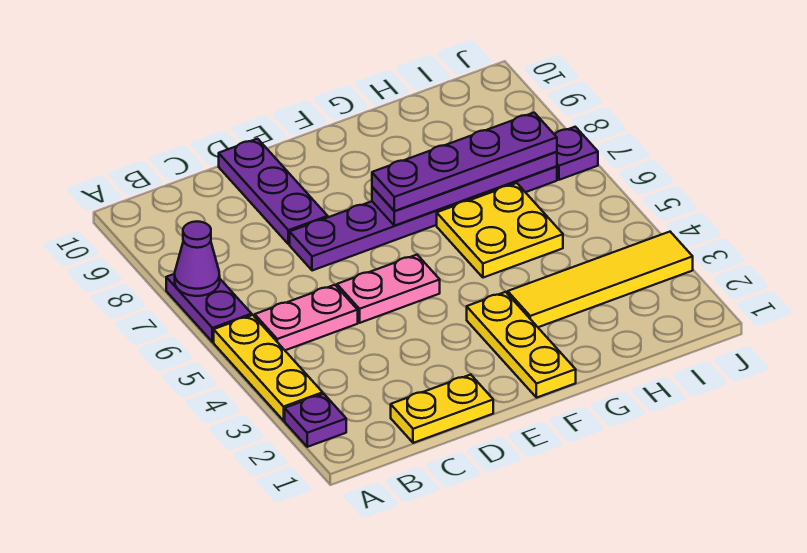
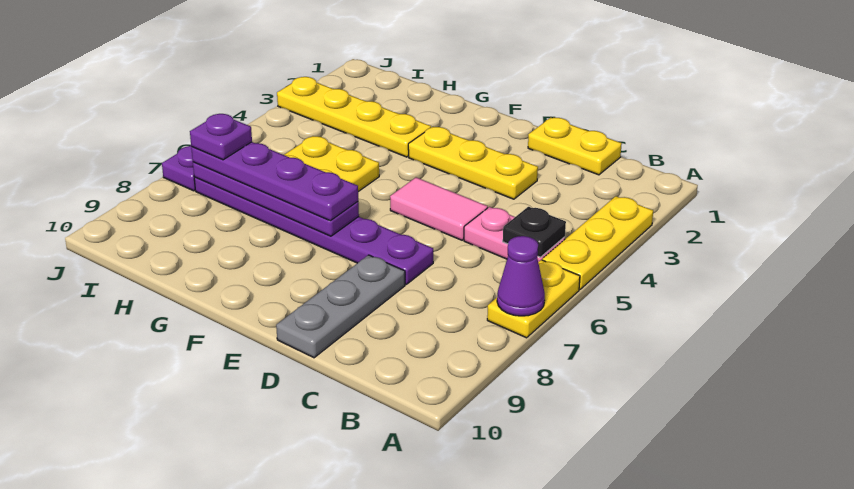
purple 1x1 plate [285,394,346,447] -> purple 1x1 plate moved to [190,114,252,160]
purple 1x2 plate [166,274,252,342] -> yellow 1x2 plate [487,260,580,338]
none -> black 1x1 plate [503,207,566,257]
pink 1x2 plate [337,255,440,323] -> pink 1x2 tile [390,177,488,240]
purple 1x3 plate [219,139,328,244] -> grey 1x3 plate [276,255,405,358]
yellow 1x3 plate [467,292,576,398] -> yellow 1x3 plate turned to [408,127,538,199]
yellow 1x4 tile [508,232,693,327] -> yellow 1x4 plate [277,77,431,157]

